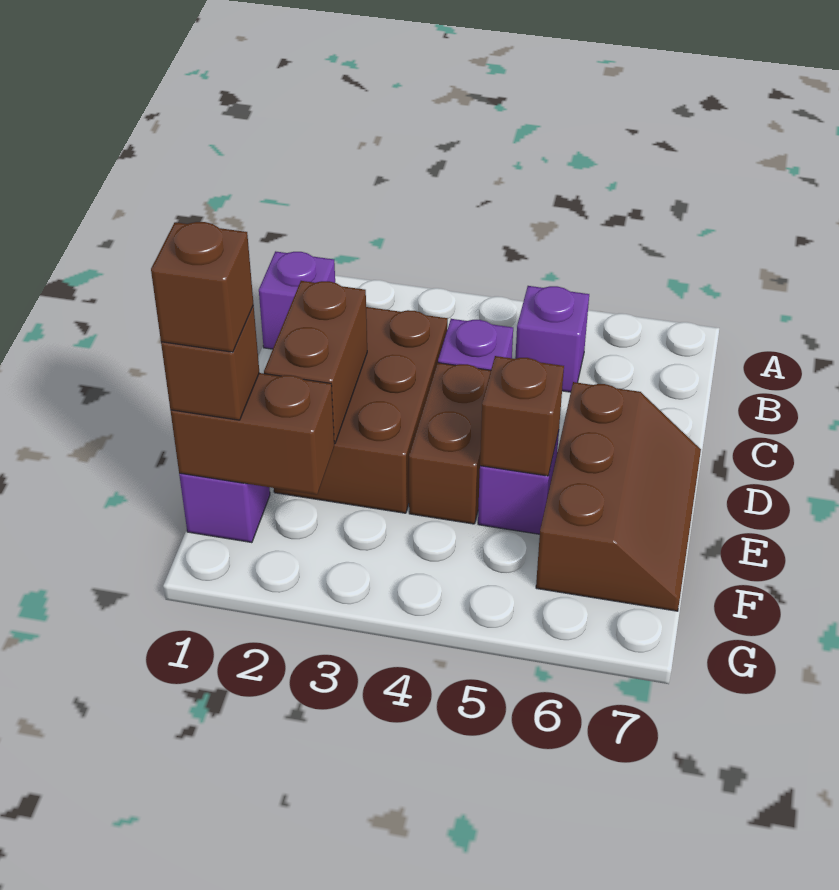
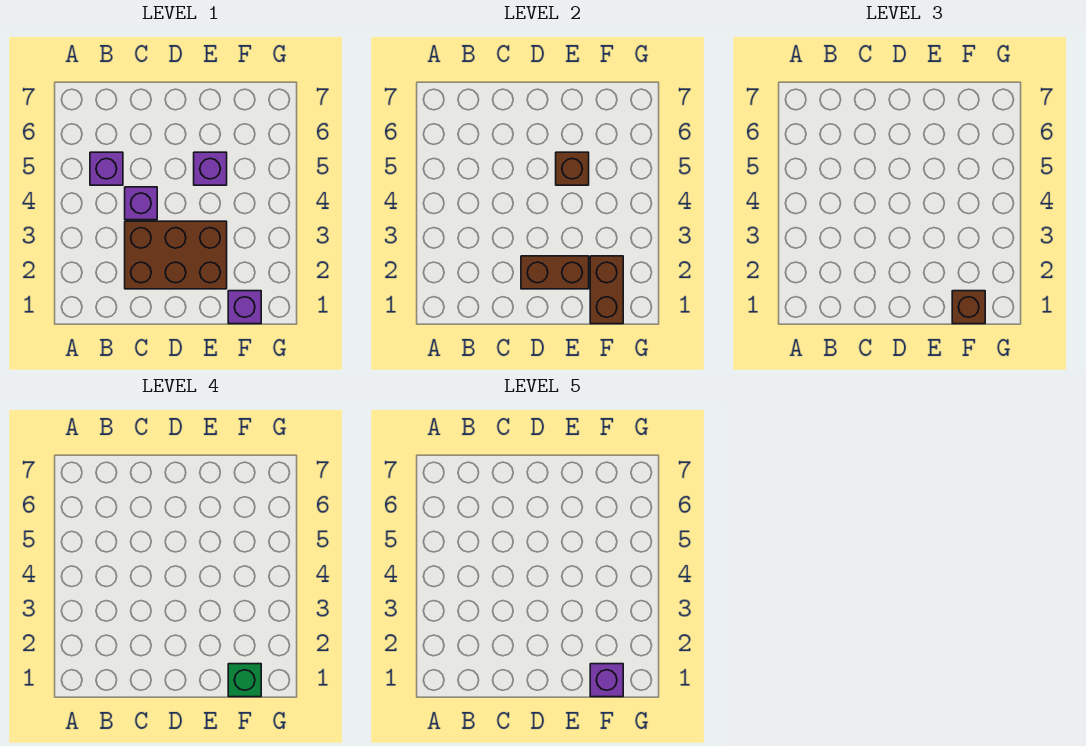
purple 1x1 brick [259,251,335,349] -> purple 1x1 brick moved to [590,664,623,697]
brown 1x2 brick [409,363,491,524] -> none
brown 2x3 slope [536,382,701,611] -> none
brown 1x1 brick [151,222,253,352] -> green 1x1 brick [228,664,261,697]

